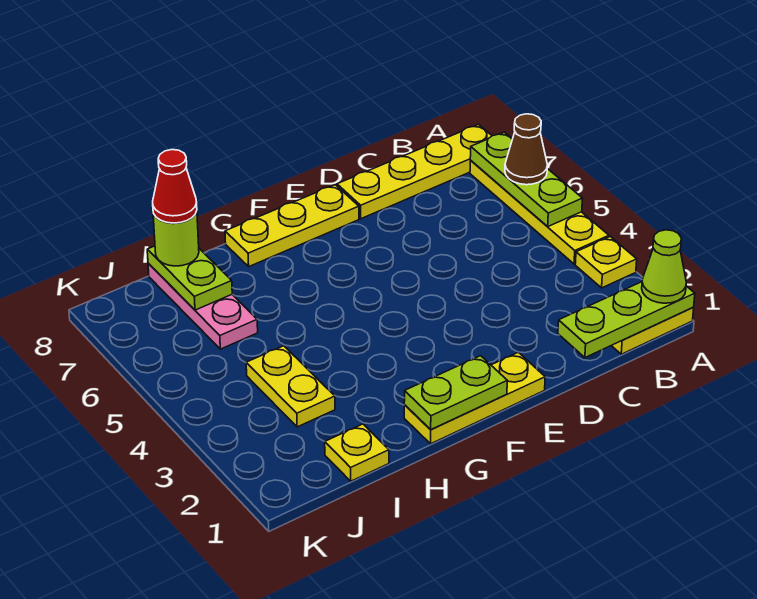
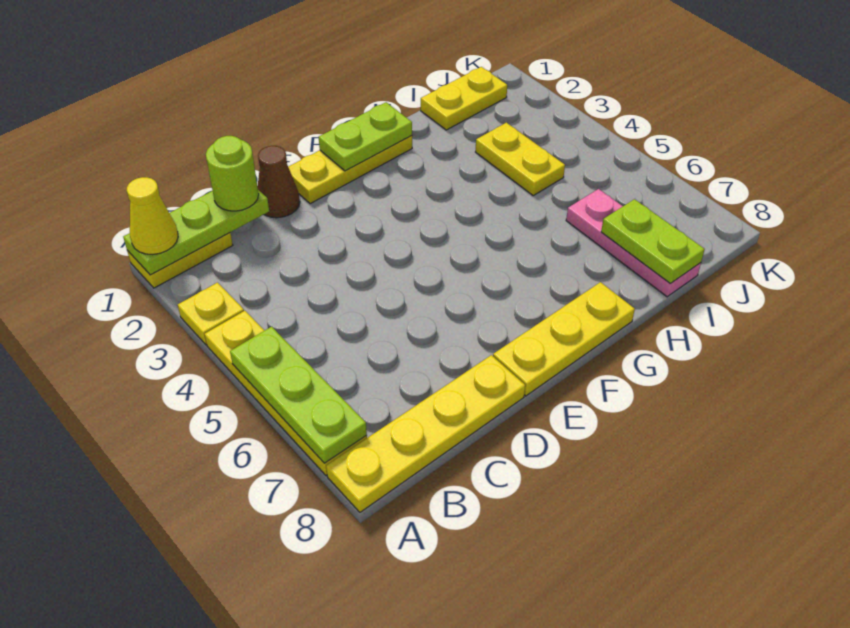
lime 1x1 cone [642,230,686,303] -> yellow 1x1 cone [127,177,178,255]
brown 1x1 cone [505,114,547,185] -> brown 1x1 cone moved to [257,146,300,218]
yellow 1x1 plate [325,424,389,481] -> yellow 1x2 plate [421,67,507,130]
lime 1x1 round brick [153,211,199,266] -> lime 1x1 round brick moved to [206,136,259,211]
red 1x1 cone [153,150,197,223] -> none

